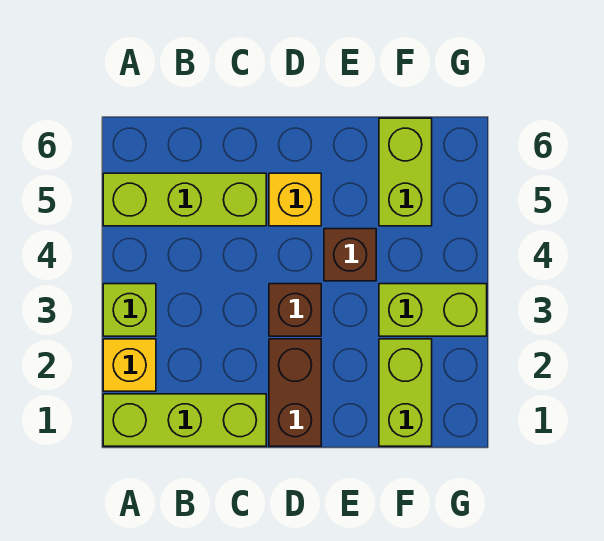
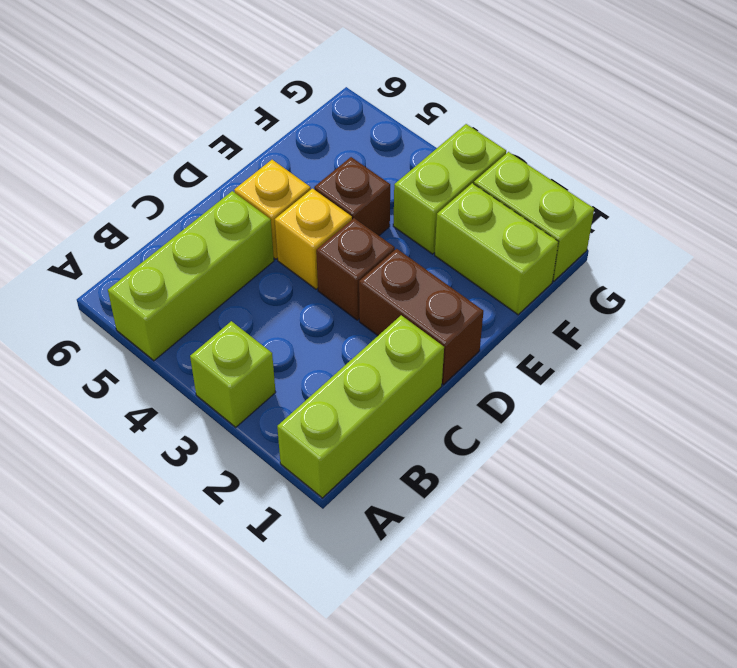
yellow 1x1 brick [103,339,156,391] -> yellow 1x1 brick moved to [275,189,352,289]
lime 1x2 brick [379,118,432,226] -> lime 1x2 brick moved to [474,152,594,281]

